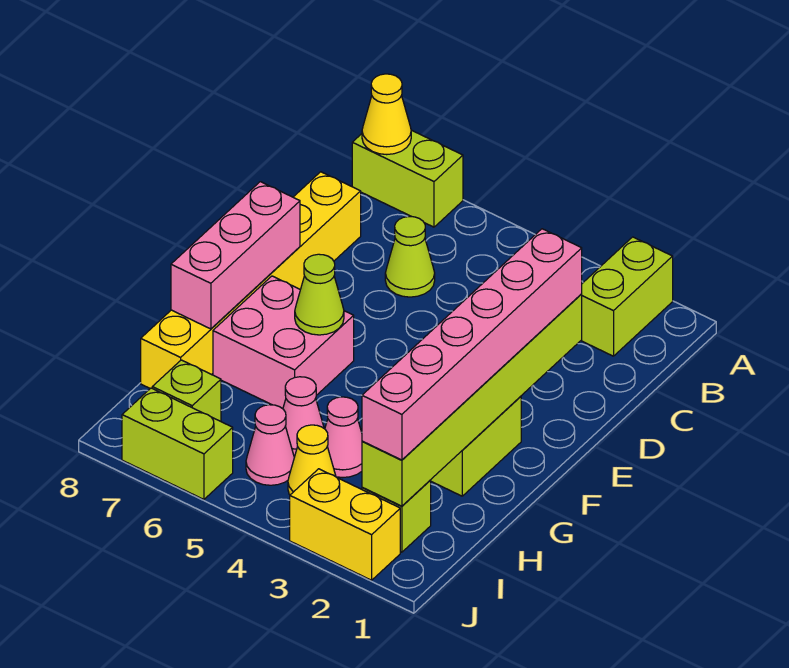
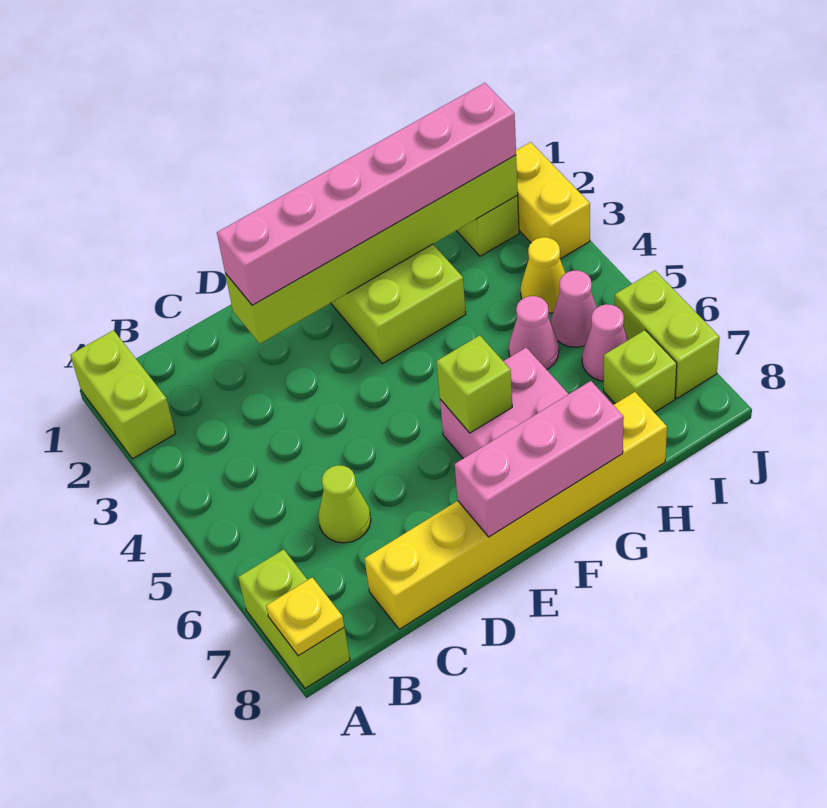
lime 1x2 brick [581,237,673,356] -> lime 1x2 brick turned to [70,330,176,459]
yellow 1x1 cone [362,74,411,155] -> yellow 1x1 plate [266,577,344,656]
lime 1x1 cone [295,254,344,335] -> lime 1x1 brick [437,335,512,433]
pink 1x1 cone [325,397,362,478] -> pink 1x1 cone moved to [582,304,628,381]

